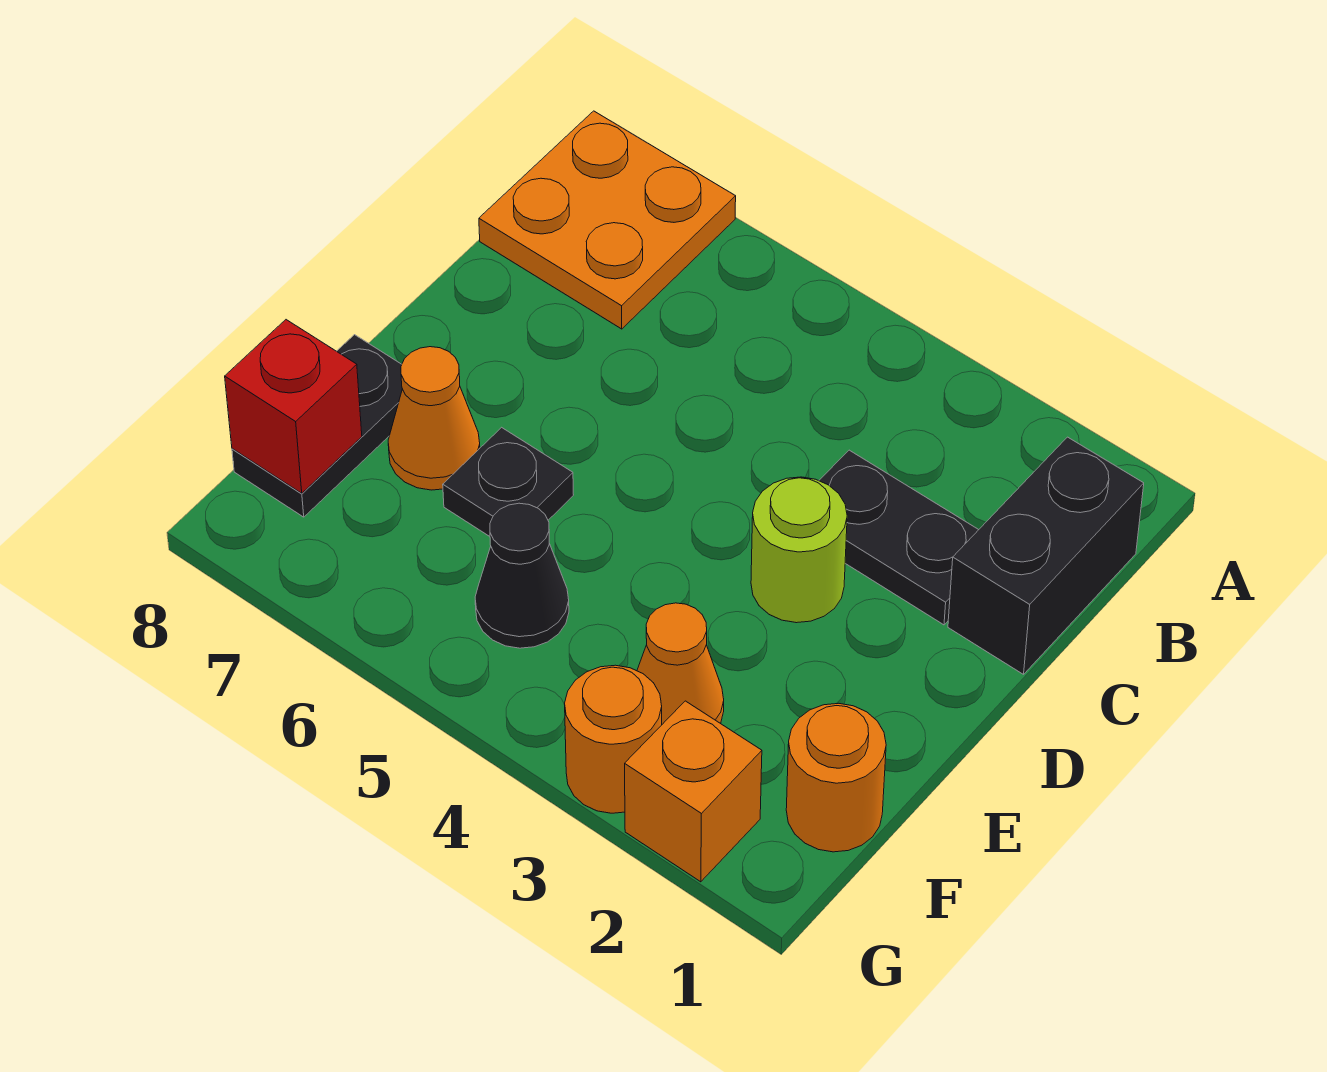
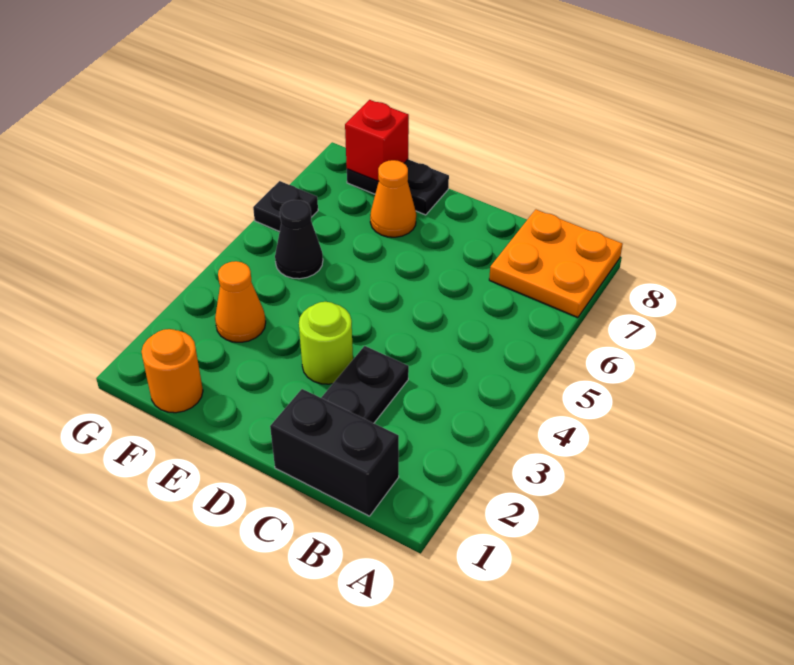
black 1x1 plate [443,427,573,536] -> black 1x1 plate moved to [253,181,318,232]
orange 1x1 brick [625,701,762,882] -> none
orange 1x1 round brick [565,665,662,813] -> none

